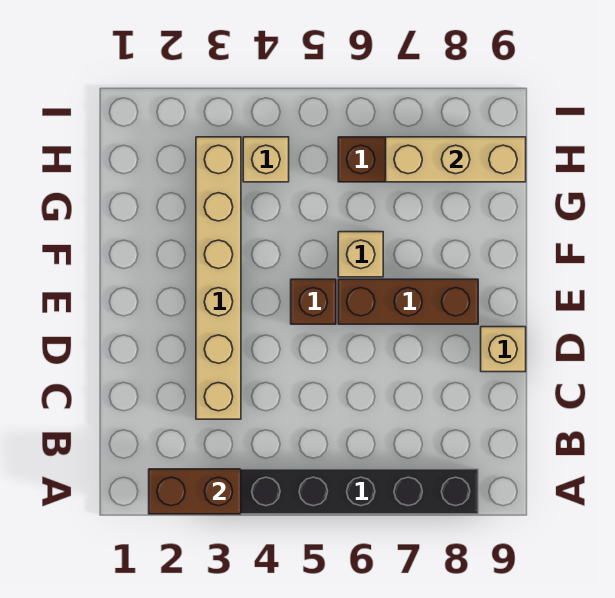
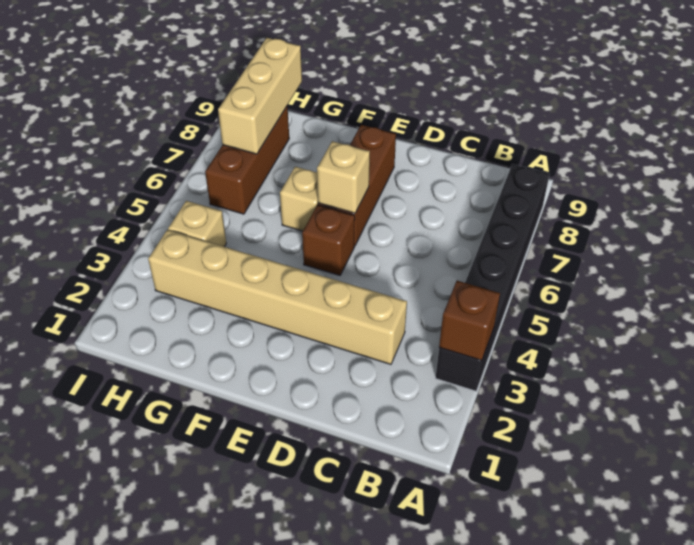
brown 1x2 brick [149,469,241,514] -> brown 1x1 brick [439,281,500,361]
tan 1x1 brick [481,327,526,372] -> tan 1x1 brick moved to [317,141,370,213]

